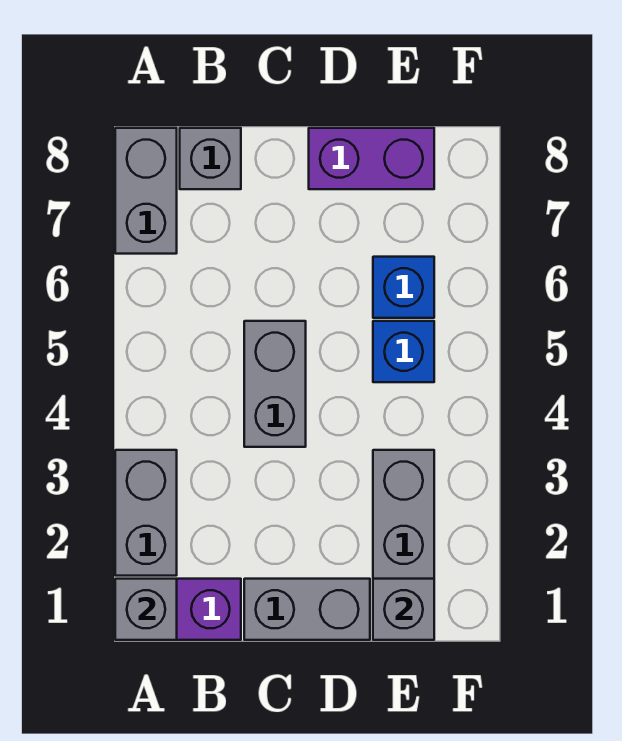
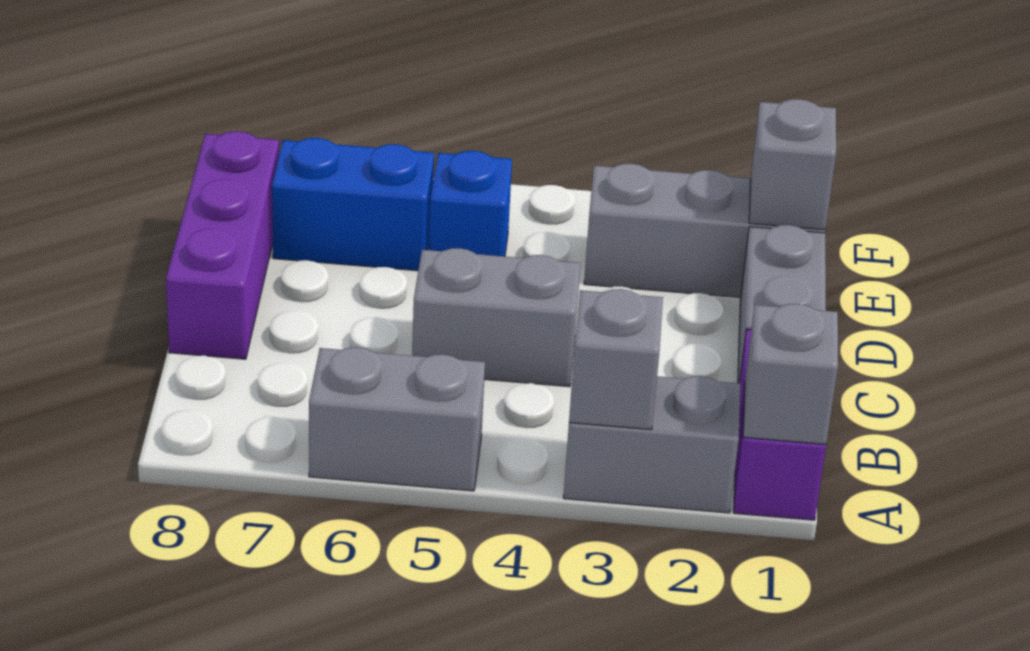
grey 1x2 brick [115,128,177,254] -> grey 1x2 brick moved to [309,347,485,491]
grey 1x1 brick [180,128,241,189] -> grey 1x1 brick moved to [569,289,663,430]
purple 1x2 brick [309,128,434,189] -> purple 1x3 brick [166,131,279,359]
blue 1x1 brick [373,257,434,318] -> blue 1x2 brick [272,138,434,271]

